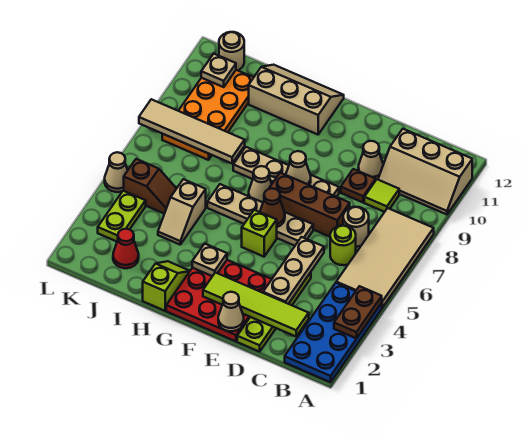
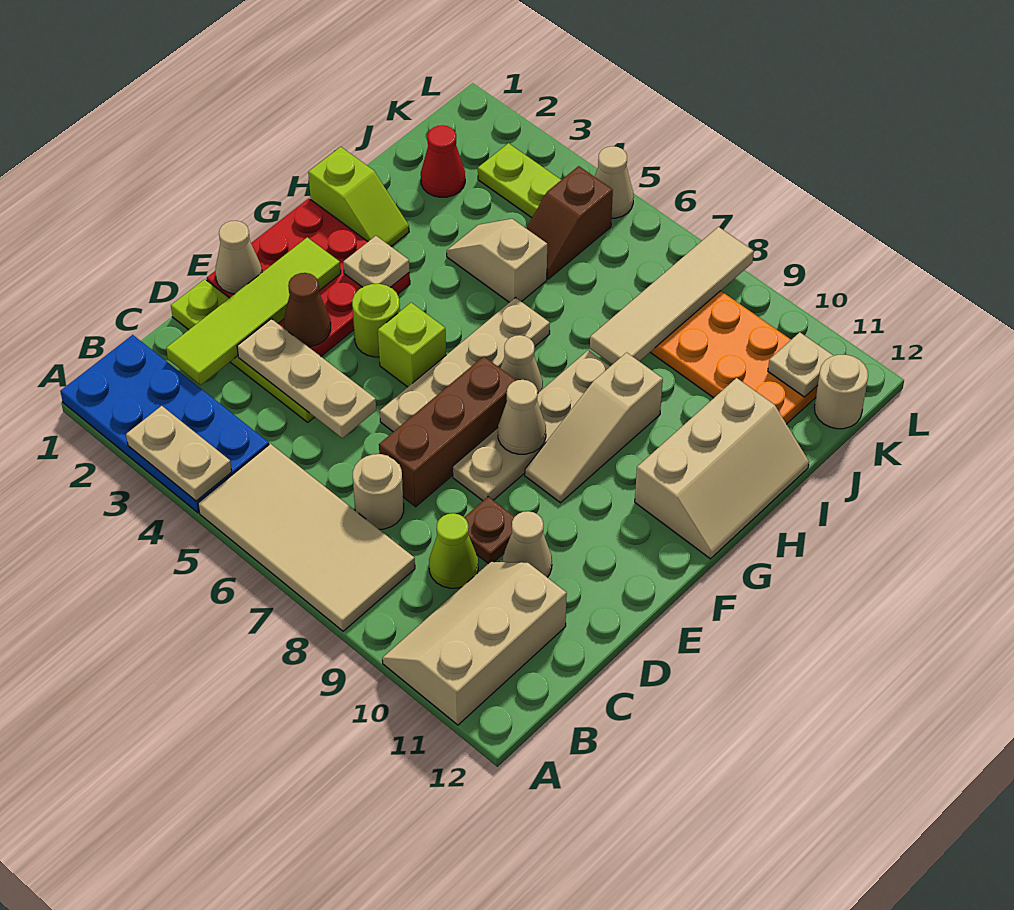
brown 1x2 plate [334,286,382,339] -> tan 1x2 plate [126,406,232,501]
lime 1x1 round brick [330,225,356,265] -> lime 1x1 round brick moved to [352,284,400,357]
lime 1x1 tile [364,179,399,212] -> lime 1x1 cone [429,513,478,588]
brown 1x1 cone [260,188,285,227] -> brown 1x1 cone moved to [284,273,331,347]
none -> tan 1x3 slope [525,352,663,503]

